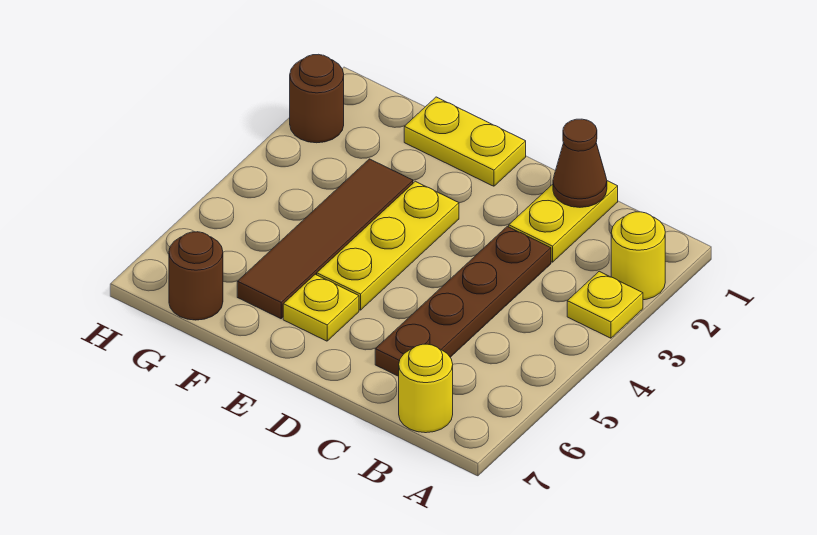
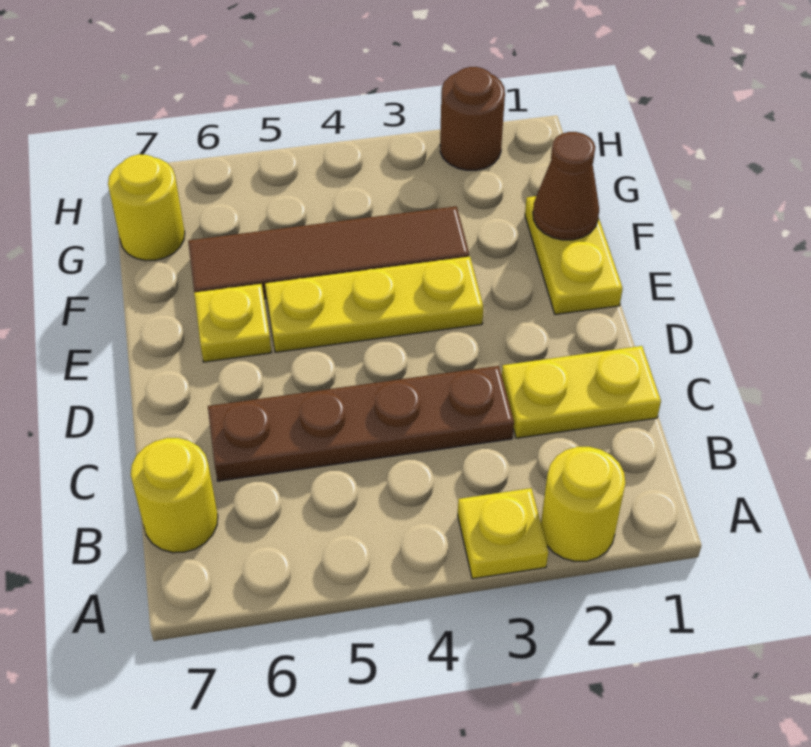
brown 1x1 cone [553,119,607,207] -> brown 1x1 cone moved to [533,132,599,240]
brown 1x1 round brick [169,232,223,320] -> yellow 1x1 round brick [108,154,185,261]

